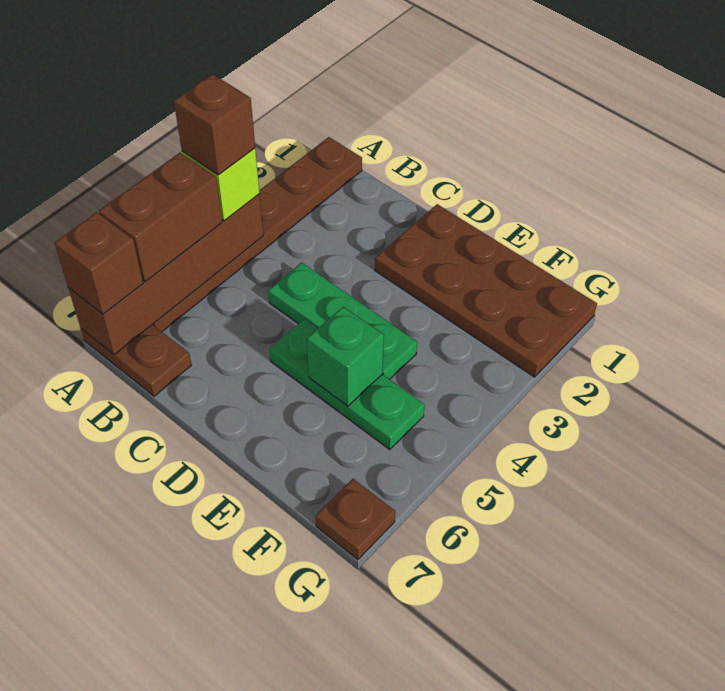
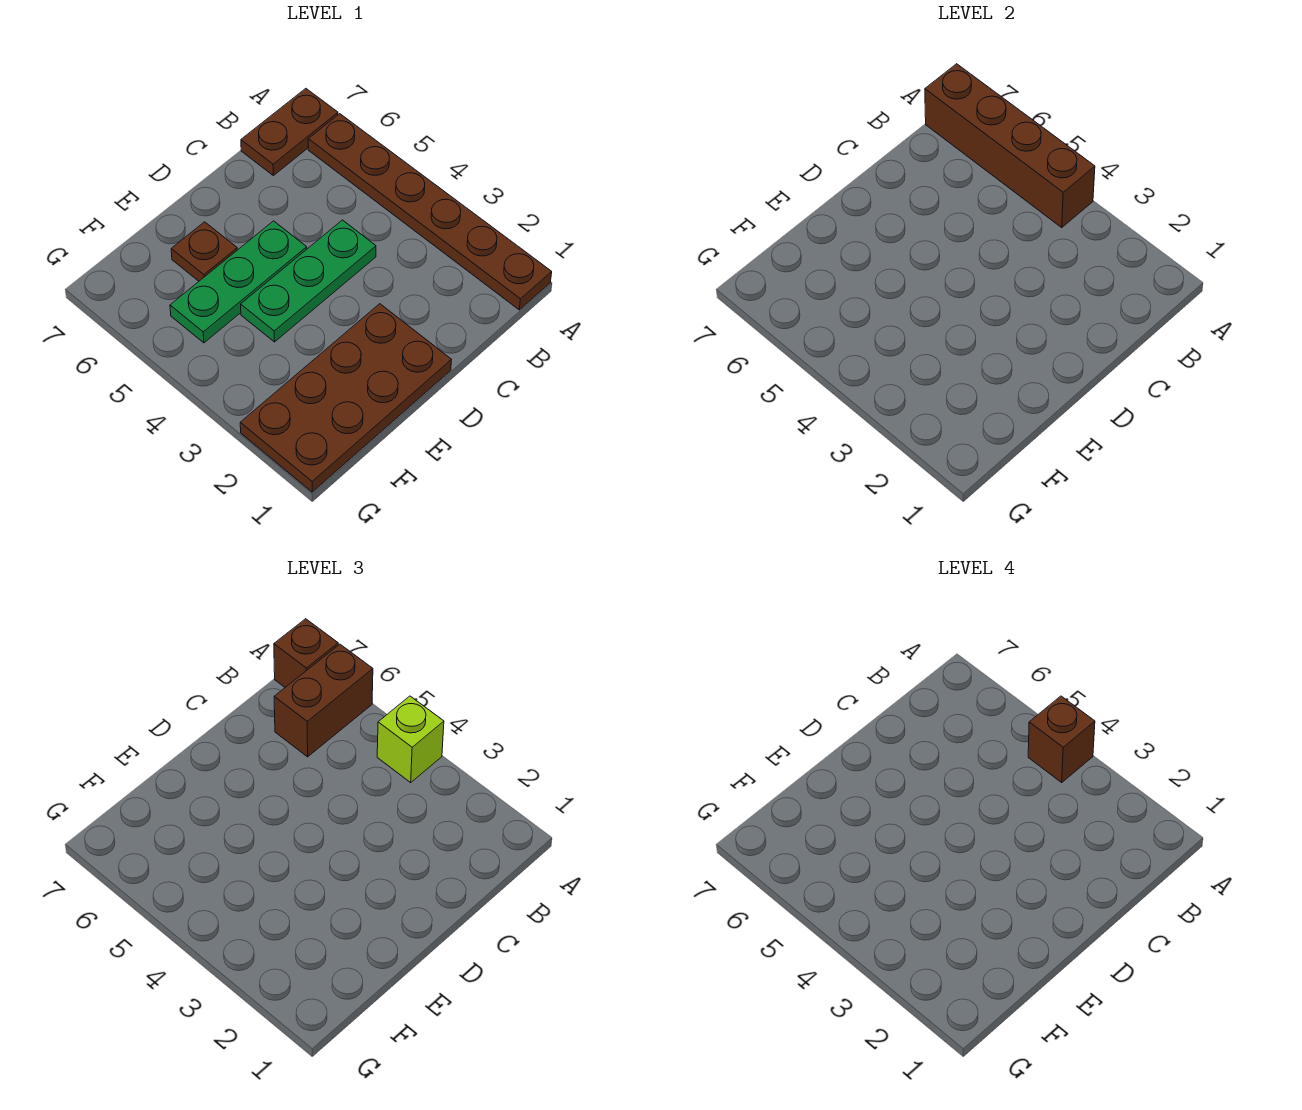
brown 1x2 brick [99,153,222,282] -> brown 1x2 brick turned to [274,644,373,757]
green 1x1 brick [307,307,384,406] -> none
brown 1x1 plate [315,479,395,560] -> brown 1x1 plate moved to [171,222,237,281]

